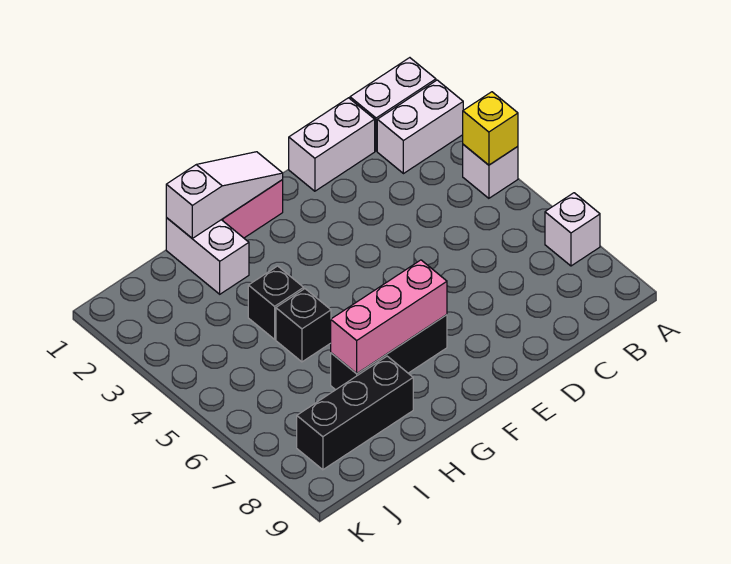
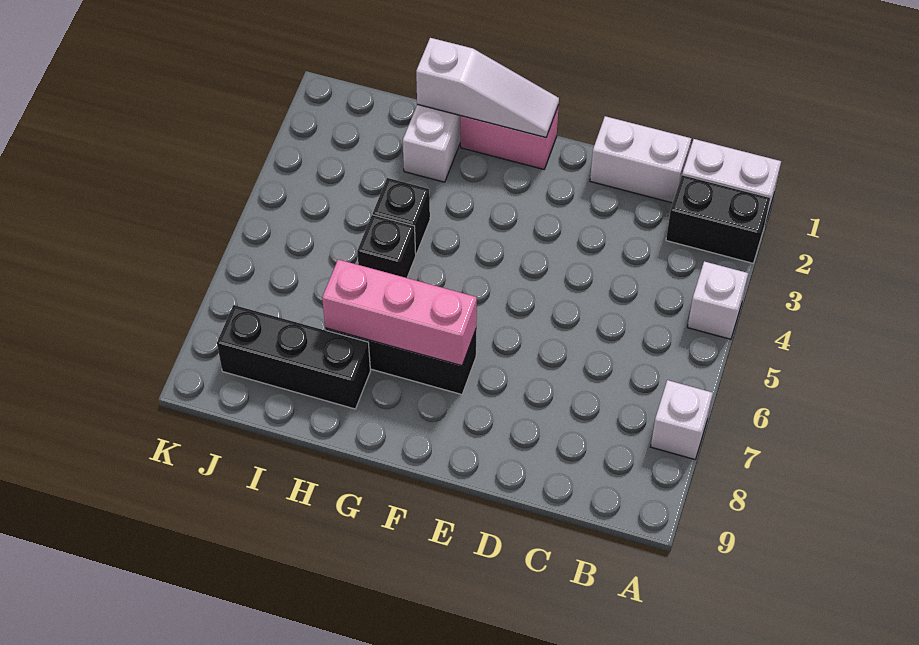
white 1x2 brick [377,80,463,174] -> black 1x2 brick [666,175,770,263]
yellow 1x1 brick [463,92,518,165] -> none

